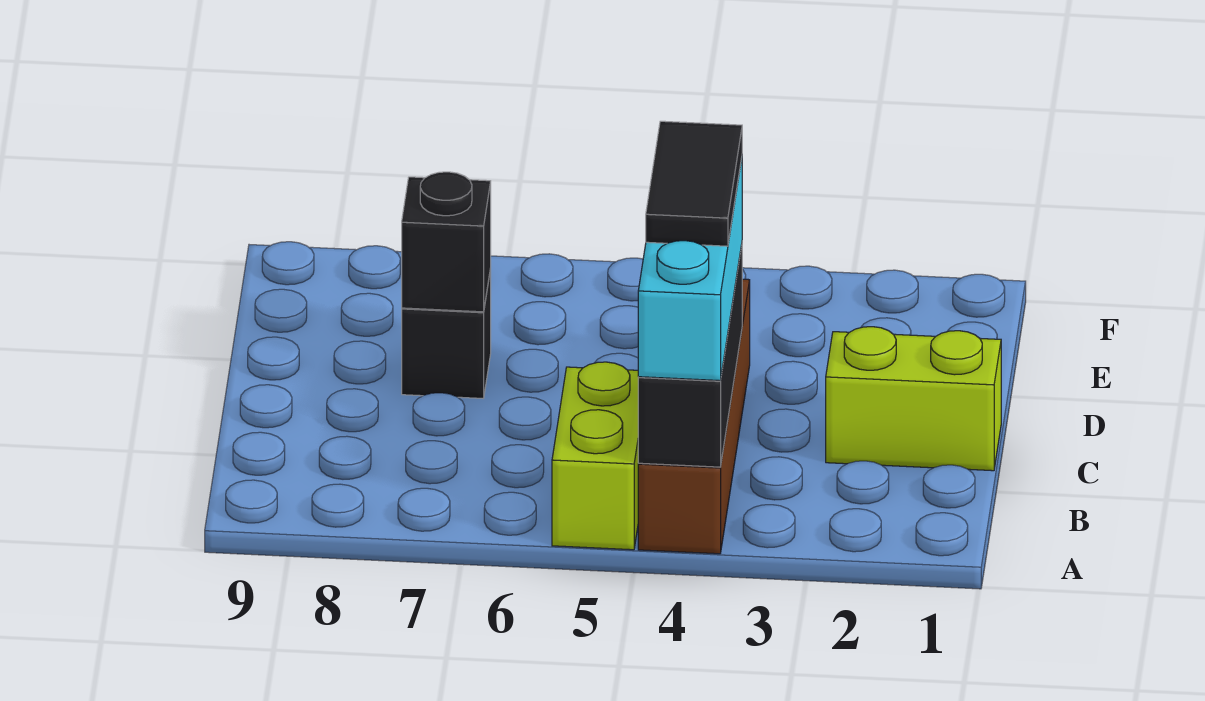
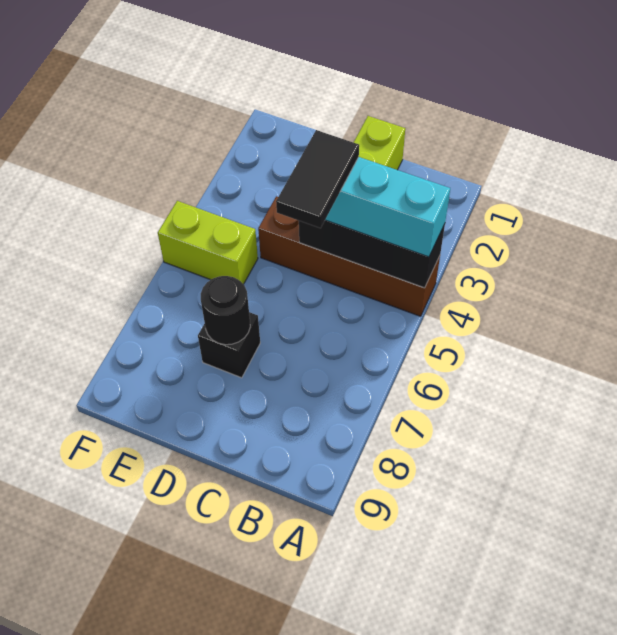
lime 1x2 brick [552,362,638,550] -> lime 1x2 brick moved to [158,201,258,284]
black 1x2 tile [646,121,742,246] -> black 1x2 tile turned to [276,130,359,228]
black 1x1 brick [402,172,491,312] -> black 1x1 round brick [201,276,250,345]

